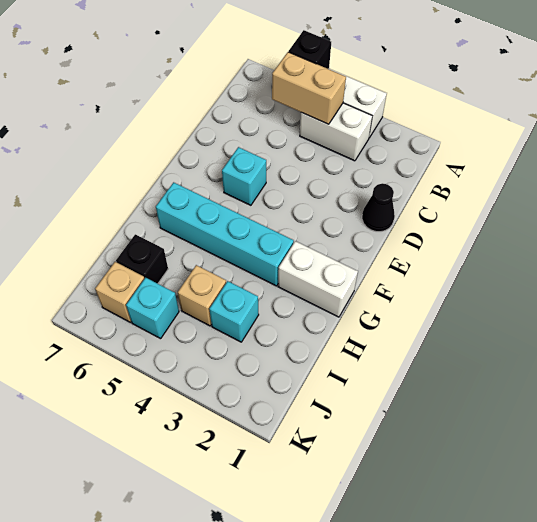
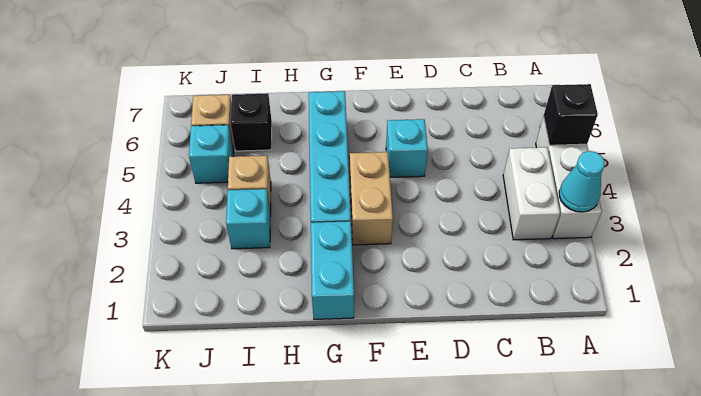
none -> cyan 1x1 cone [559,151,605,212]
tan 1x2 brick [272,52,346,124] -> tan 1x2 brick moved to [350,152,393,245]
black 1x1 cone [362,183,395,232] -> none
white 1x2 brick [278,241,358,317] -> cyan 1x2 brick [311,221,354,319]

